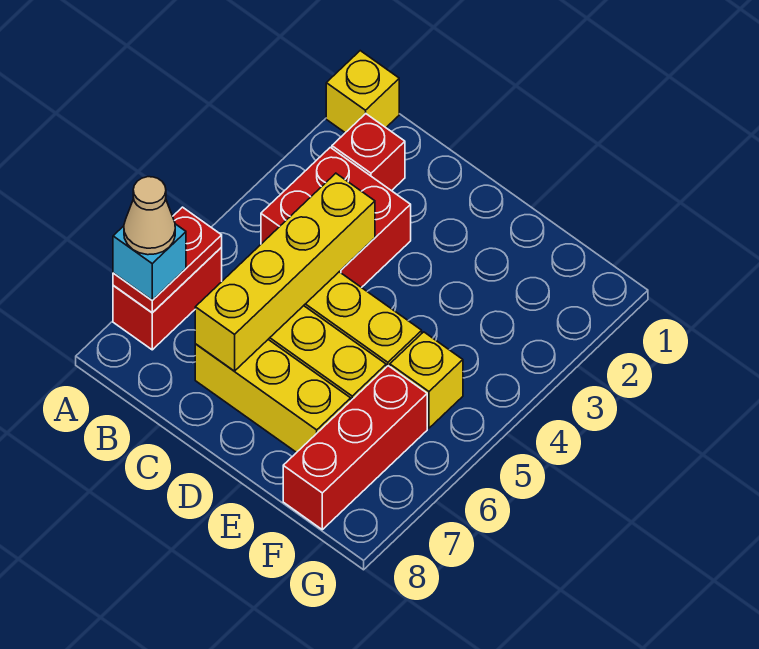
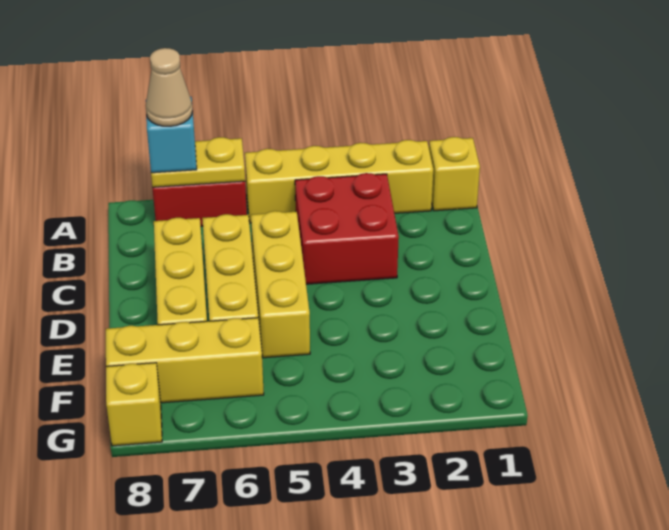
red 1x2 plate [113,207,222,313] -> yellow 1x2 plate [151,137,245,187]
red 1x1 brick [332,114,405,191] -> none
yellow 1x4 brick [195,173,375,371] -> yellow 1x4 brick moved to [245,140,433,223]
yellow 1x1 brick [390,332,463,428] -> yellow 1x1 brick moved to [106,363,162,446]
red 1x3 brick [283,366,427,530] -> yellow 1x3 brick [106,318,264,403]

